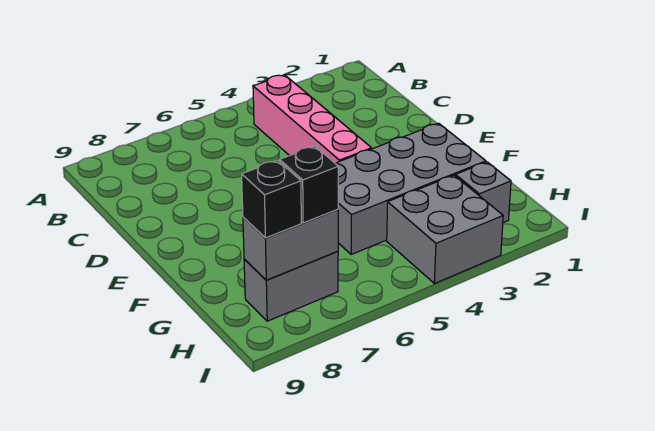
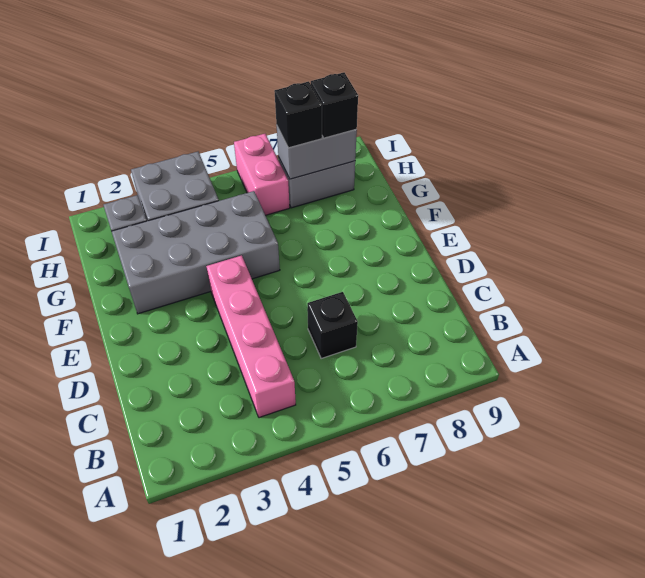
none -> black 1x1 brick [307,292,358,358]
none -> pink 1x2 brick [234,134,290,215]

